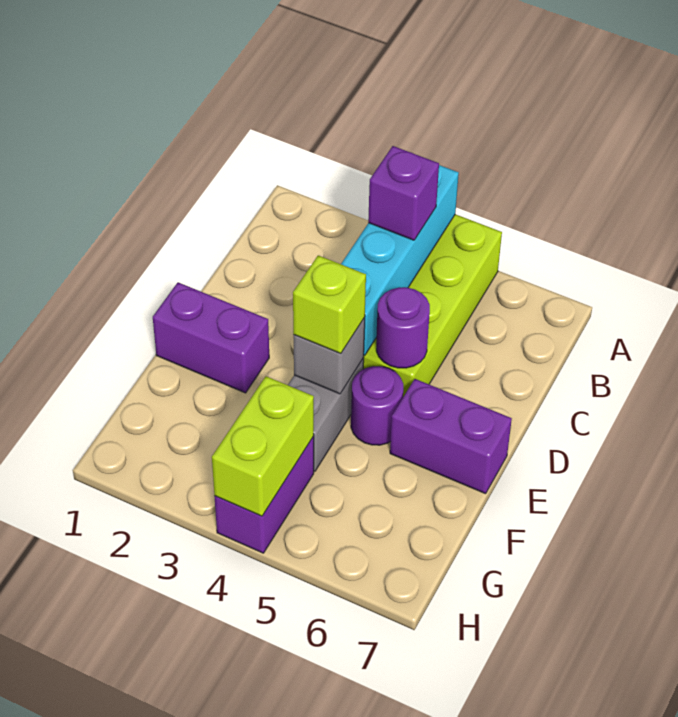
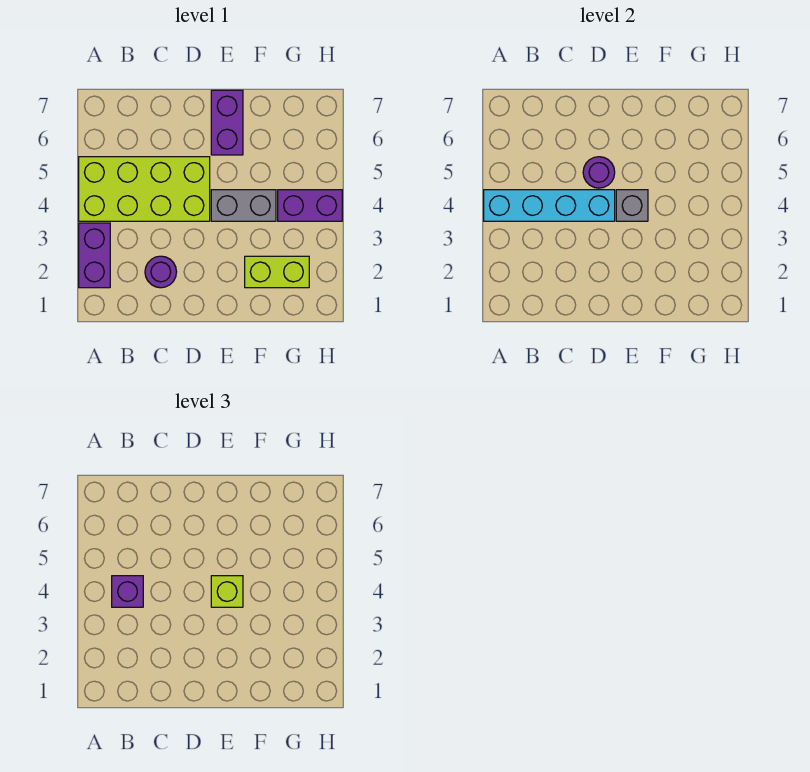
purple 1x2 brick [153,282,269,393] -> purple 1x2 brick moved to [79,223,110,288]
purple 1x1 round brick [351,366,403,445] -> purple 1x1 round brick moved to [145,256,176,288]
lime 1x2 brick [212,376,314,516] -> lime 1x2 brick moved to [245,256,309,288]

